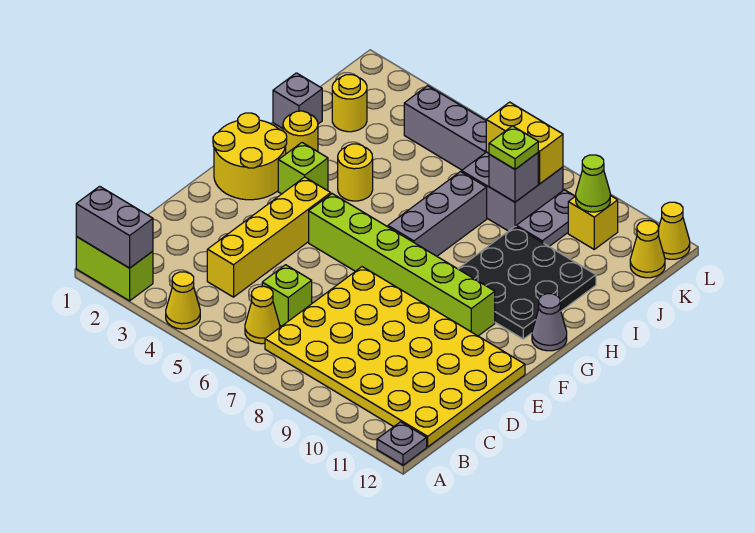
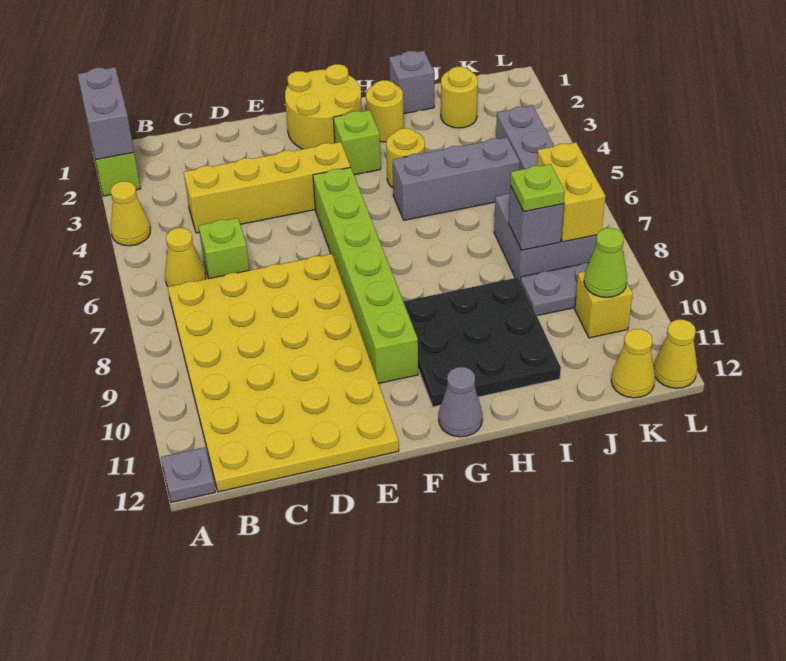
grey 1x3 brick [388,172,487,256] -> grey 1x3 brick moved to [393,137,520,220]

